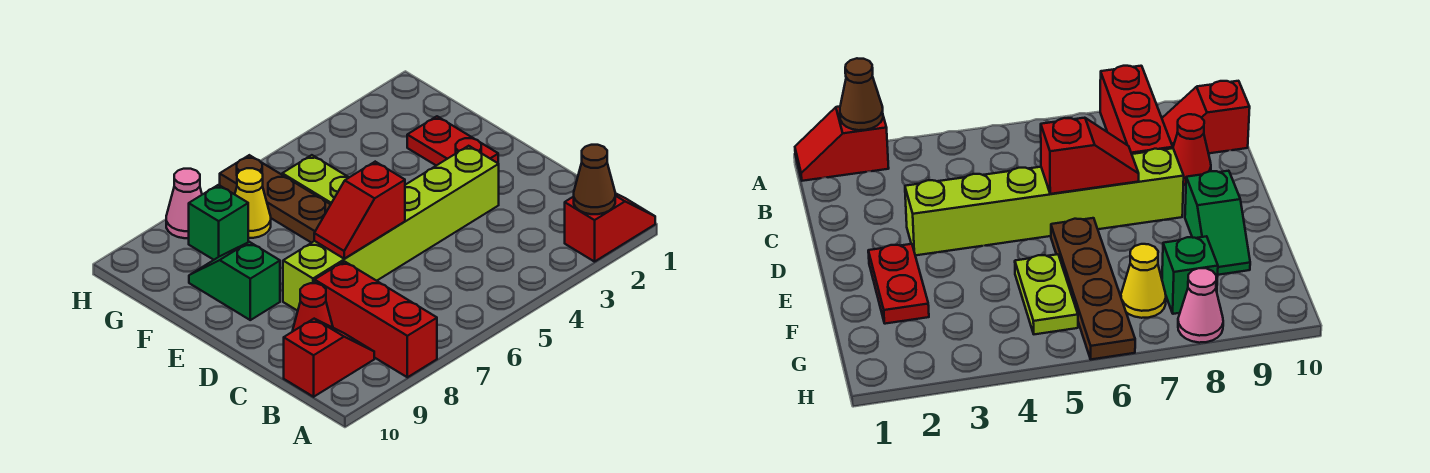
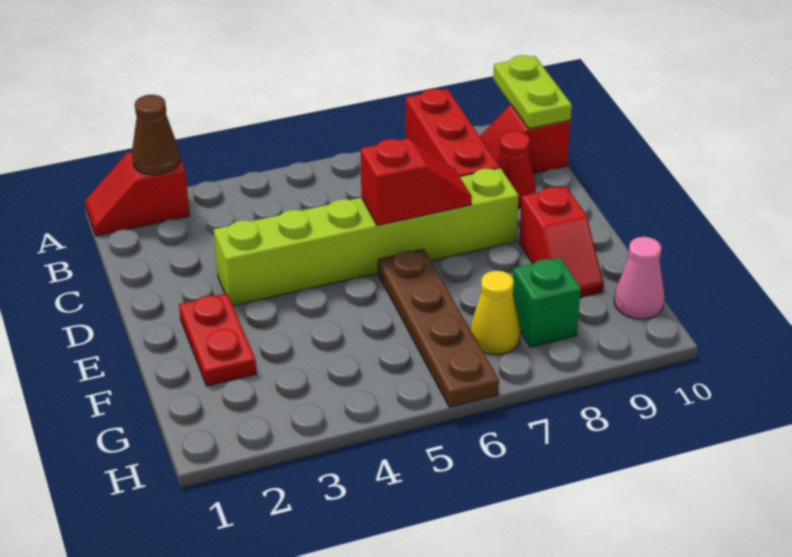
green 1x2 slope [189,242,280,320] -> red 1x2 slope [519,186,603,297]
lime 1x2 plate [282,155,349,204] -> lime 1x2 plate moved to [493,55,572,129]
pink 1x1 cone [166,169,202,238] -> pink 1x1 cone moved to [614,237,664,319]

